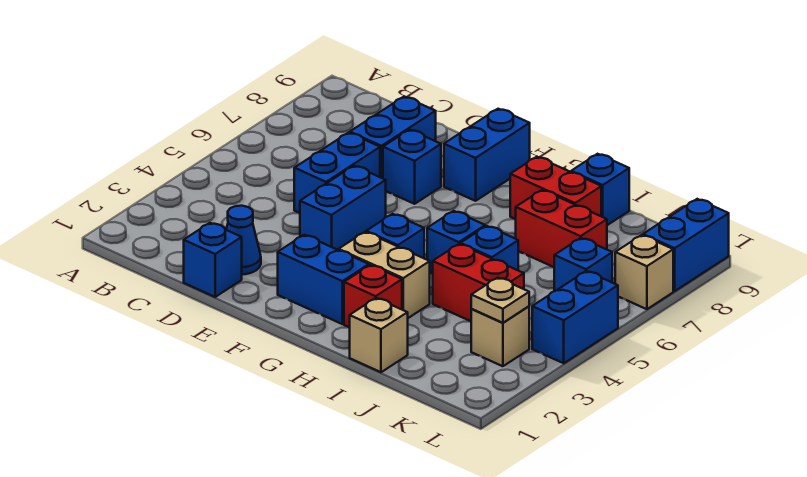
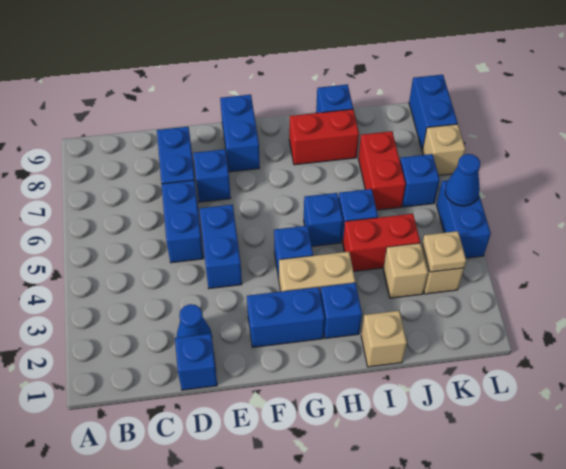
red 1x1 brick [344,265,402,328] -> blue 1x1 brick [320,283,362,338]
red 1x2 brick [516,190,607,267] -> red 1x2 brick turned to [358,131,406,210]
none -> tan 1x1 brick [383,243,428,298]
none -> blue 1x1 cone [445,154,480,206]

